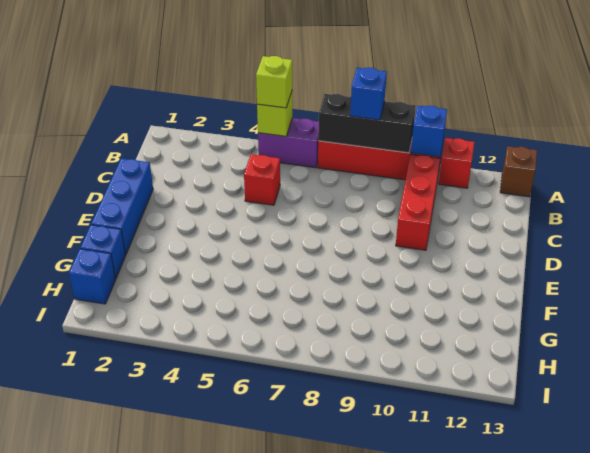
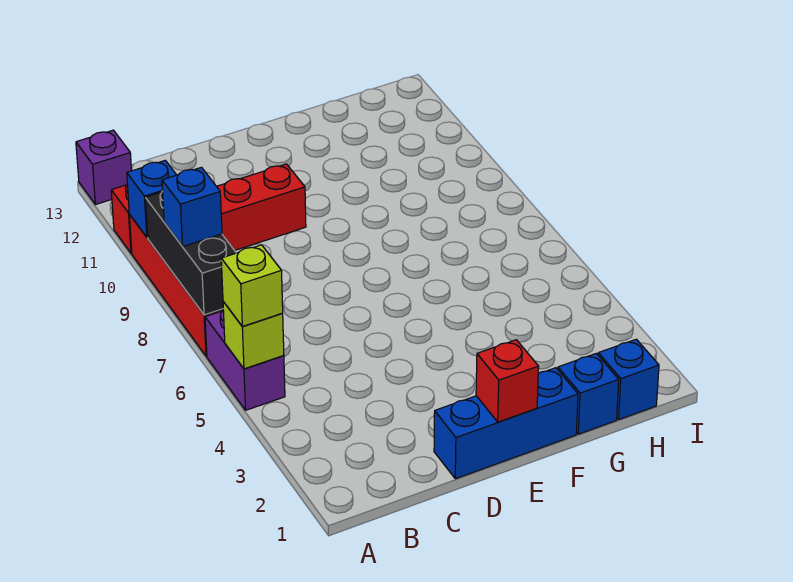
brown 1x1 brick [500,146,537,197] -> purple 1x1 brick [76,130,132,205]
red 1x1 brick [244,154,280,205] -> red 1x1 brick moved to [476,340,539,422]

